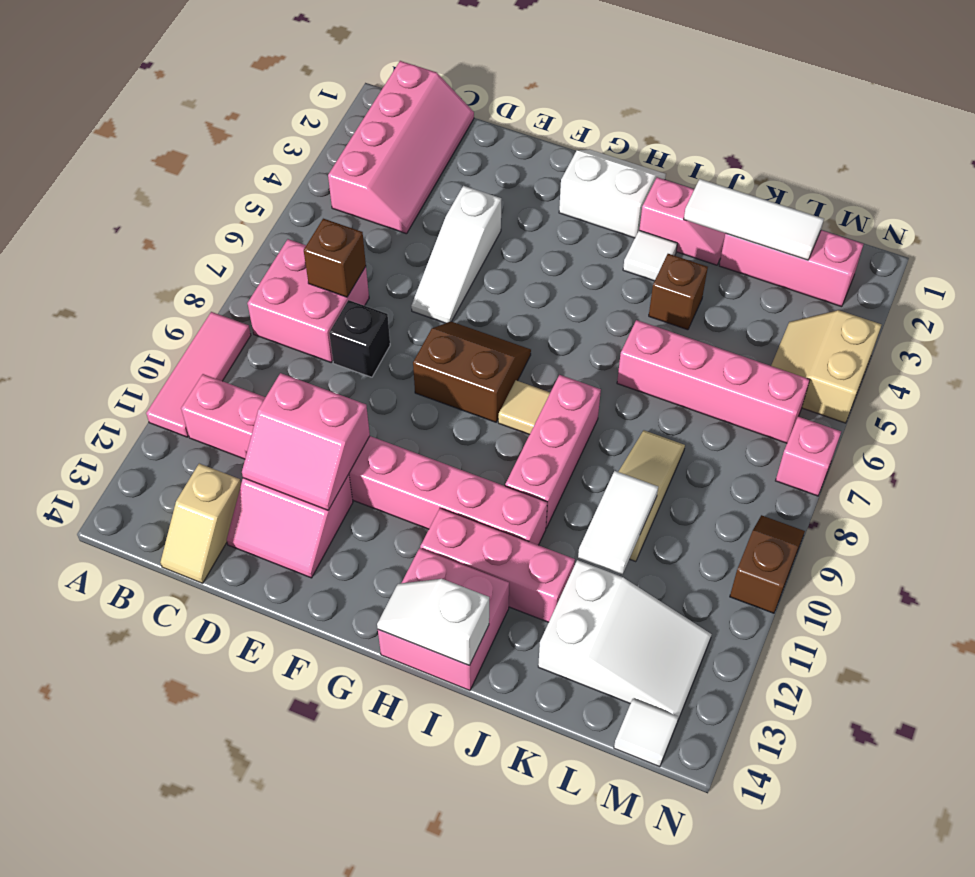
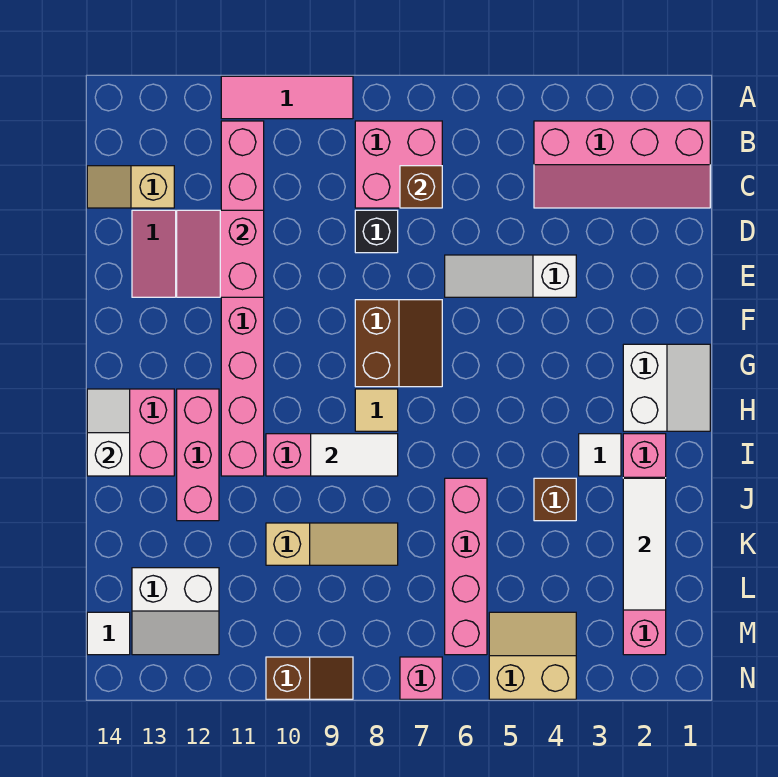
white 1x2 tile [578,471,658,574] -> white 1x2 tile moved to [311,434,398,476]
white 2x3 slope [538,560,712,722] -> white 2x2 slope [132,568,219,655]

